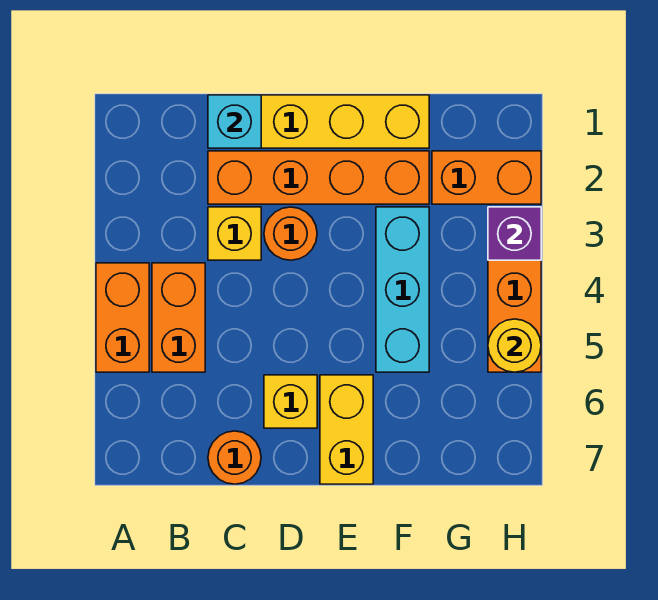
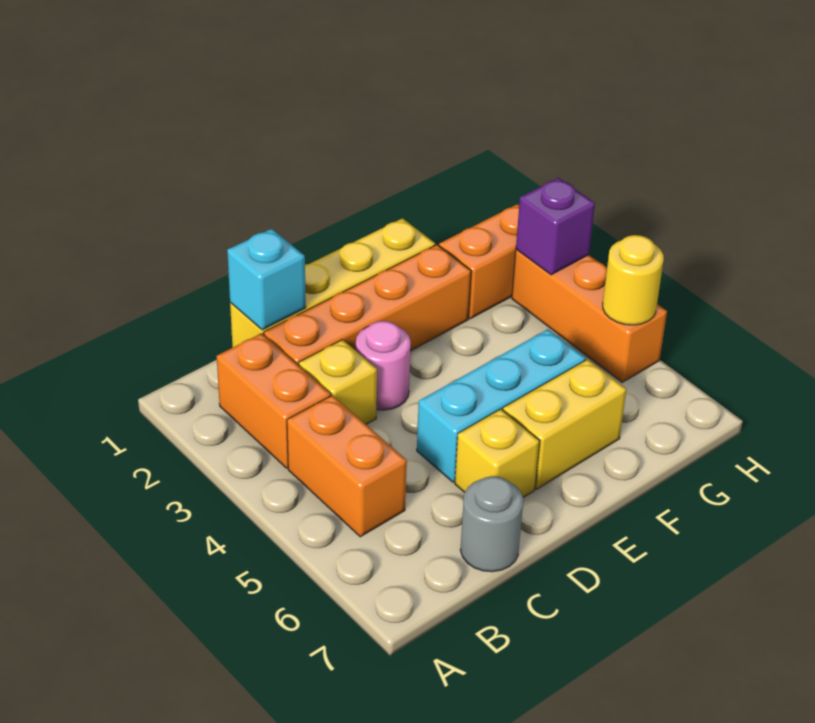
orange 1x2 brick [96,263,149,372] -> orange 1x2 brick moved to [217,333,331,468]
orange 1x1 round brick [208,431,261,484] -> grey 1x1 round brick [460,476,523,572]
orange 1x1 round brick [264,207,317,260] -> pink 1x1 round brick [356,321,411,410]
yellow 1x2 brick [320,375,373,484] -> yellow 1x2 brick turned to [503,359,626,489]
cyan 1x3 brick [376,207,429,372] -> cyan 1x3 brick turned to [417,329,586,482]

